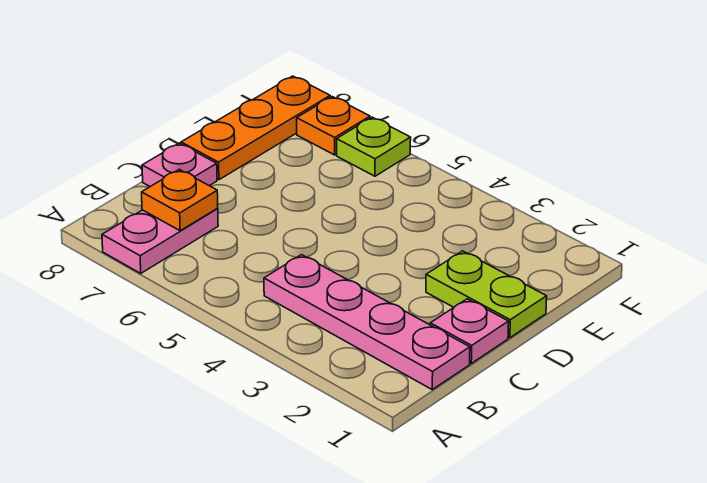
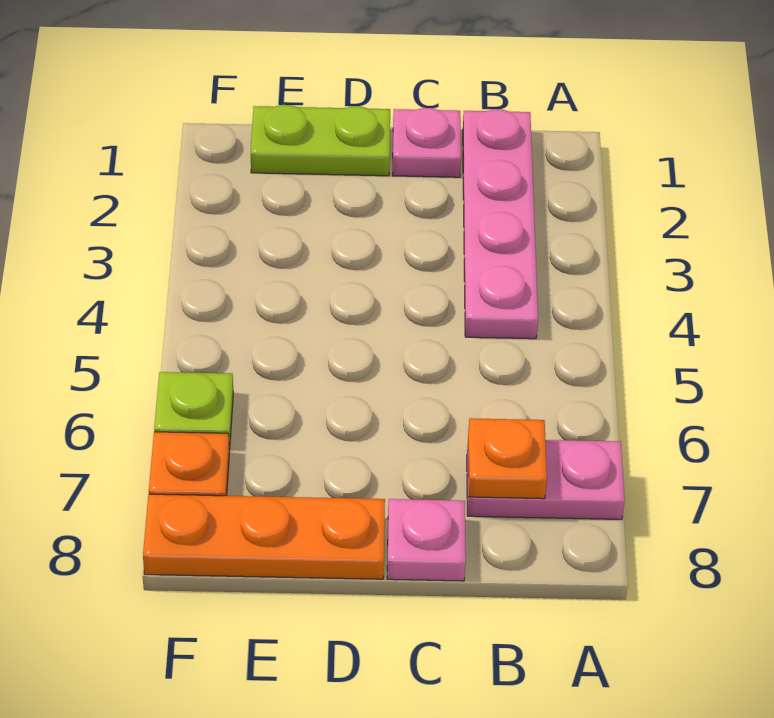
lime 1x2 plate [426,251,547,338] -> lime 1x2 plate turned to [251,105,390,176]

